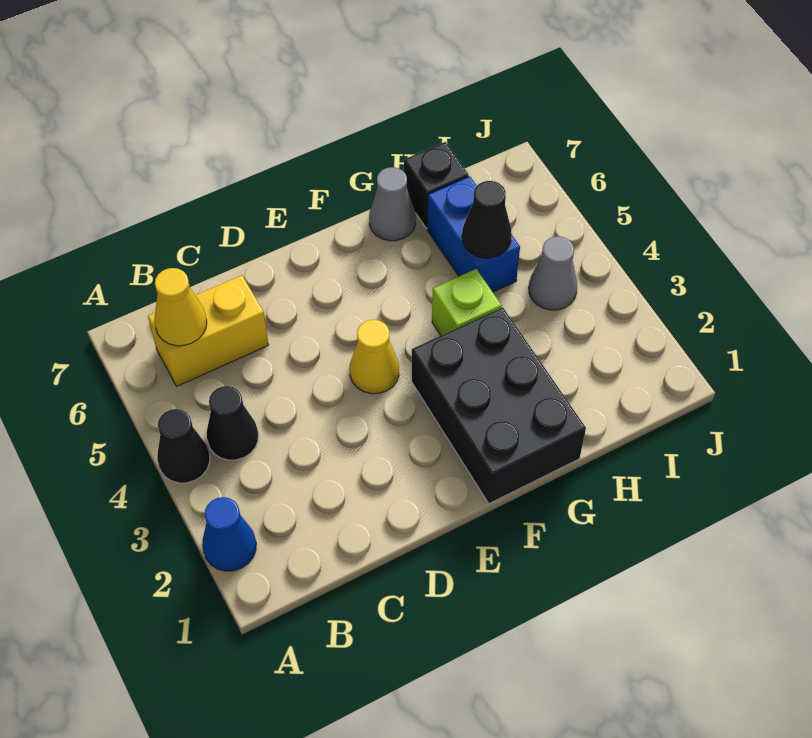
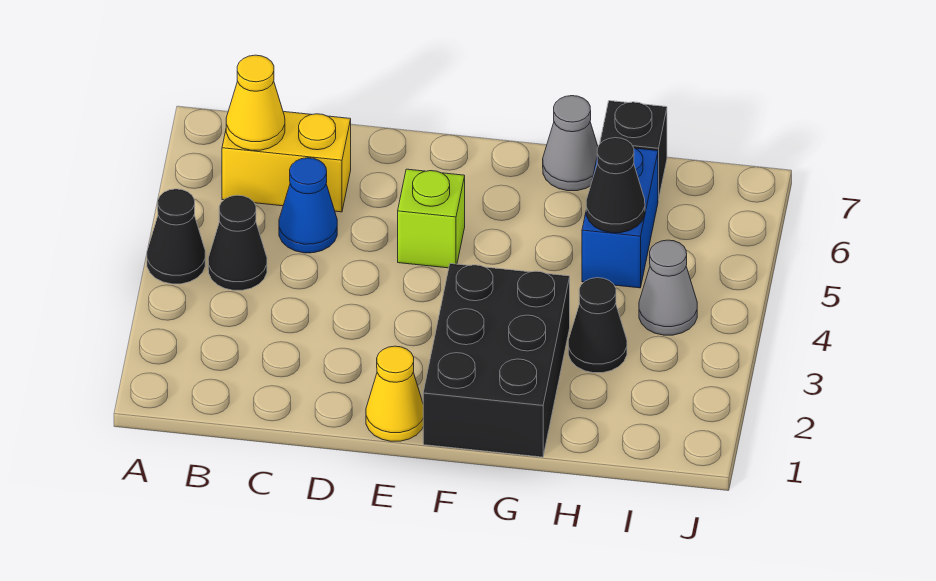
blue 1x1 cone [202,497,256,571] -> blue 1x1 cone moved to [279,158,337,253]
yellow 1x1 cone [350,320,399,394] -> yellow 1x1 cone moved to [366,346,423,441]
lime 1x1 brick [432,269,502,335] -> lime 1x1 brick moved to [398,169,465,268]
none -> black 1x1 cone [568,278,627,373]

